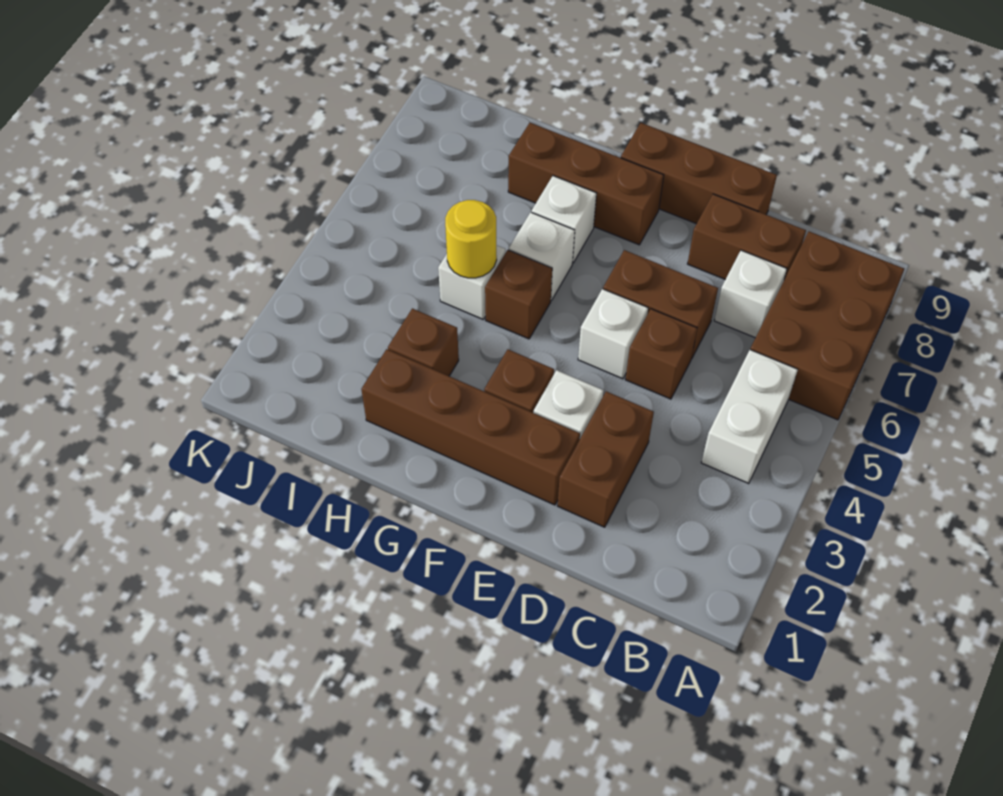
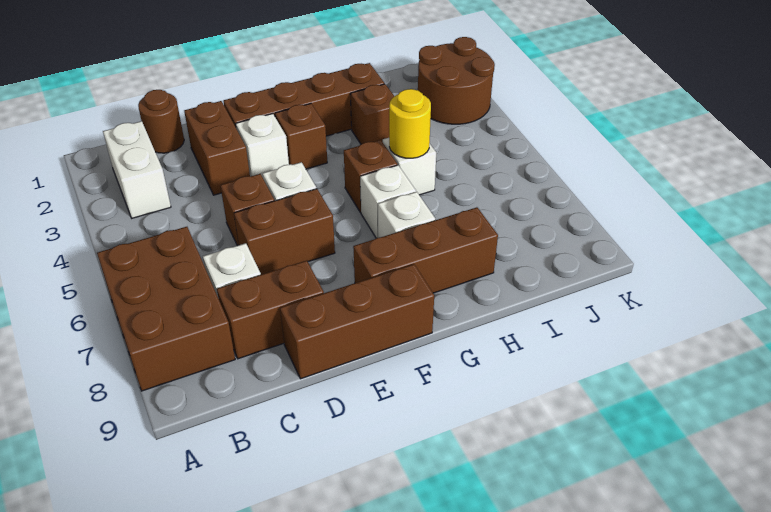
white 1x2 brick [701,350,798,484] -> white 1x2 brick moved to [103,121,171,218]
none -> brown 1x1 round brick [138,90,184,153]
none -> brown 2x2 round brick [418,37,495,124]

